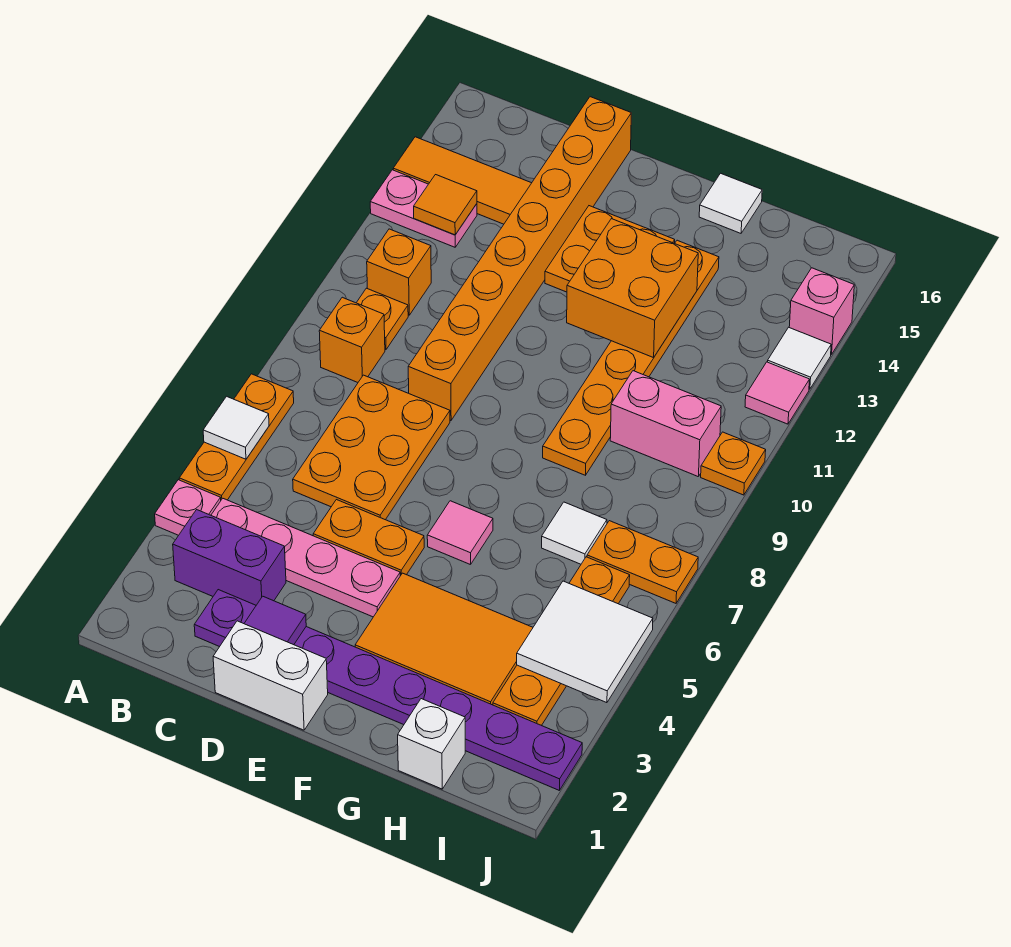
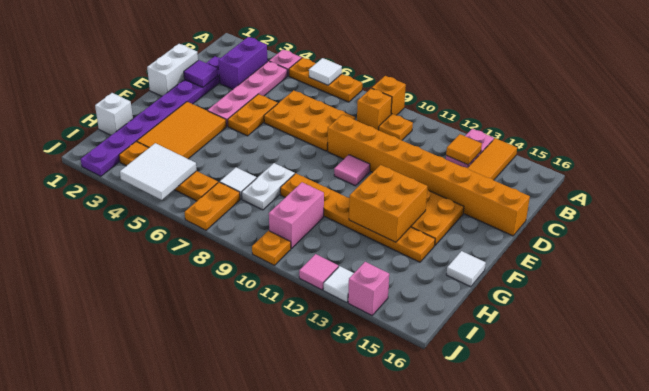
orange 1x1 brick [367,229,431,315] -> orange 1x1 brick moved to [372,76,406,115]
pink 1x1 tile [427,501,493,565] -> pink 1x1 tile moved to [334,155,370,186]
none -> white 1x2 plate [242,163,295,210]

